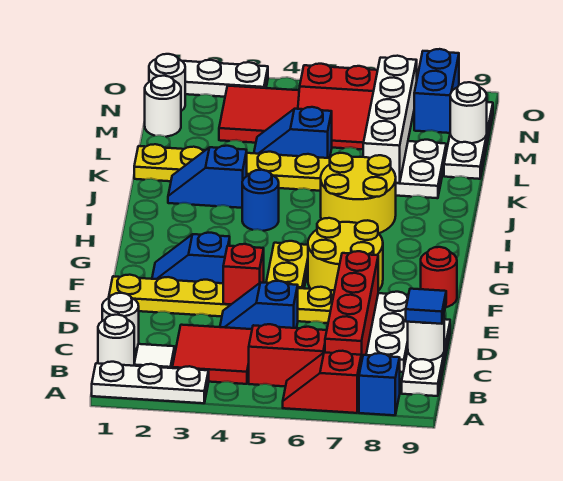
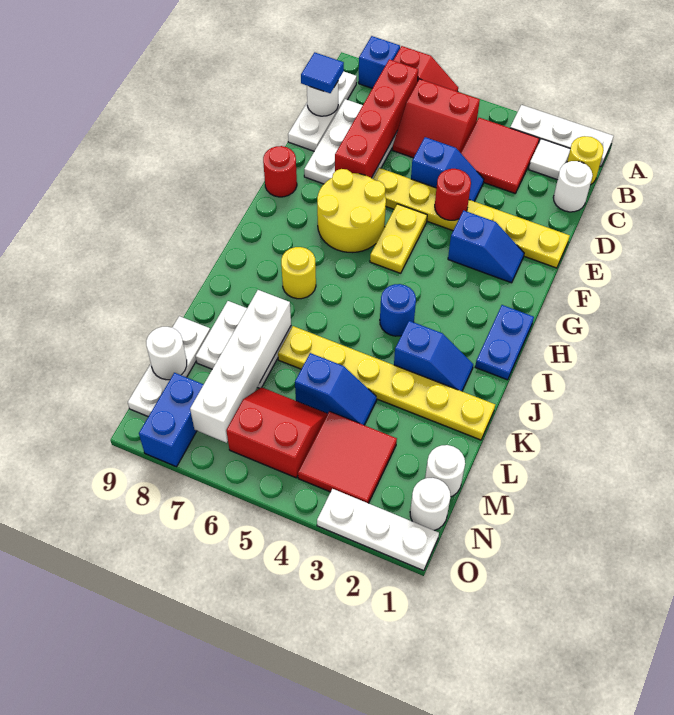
white 1x1 round brick [98,315,134,366] -> yellow 1x1 round brick [567,136,604,185]
red 1x1 brick [223,244,264,304] -> red 1x1 round brick [435,169,471,220]
none -> blue 1x2 plate [475,305,534,380]
yellow 2x2 round brick [321,153,396,233] -> yellow 1x1 round brick [281,247,316,299]

